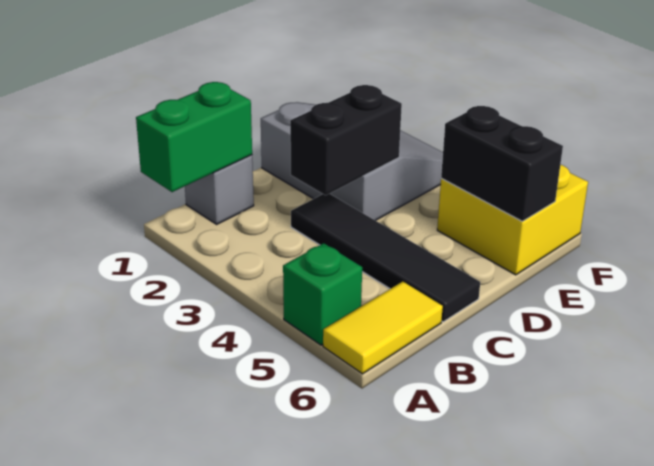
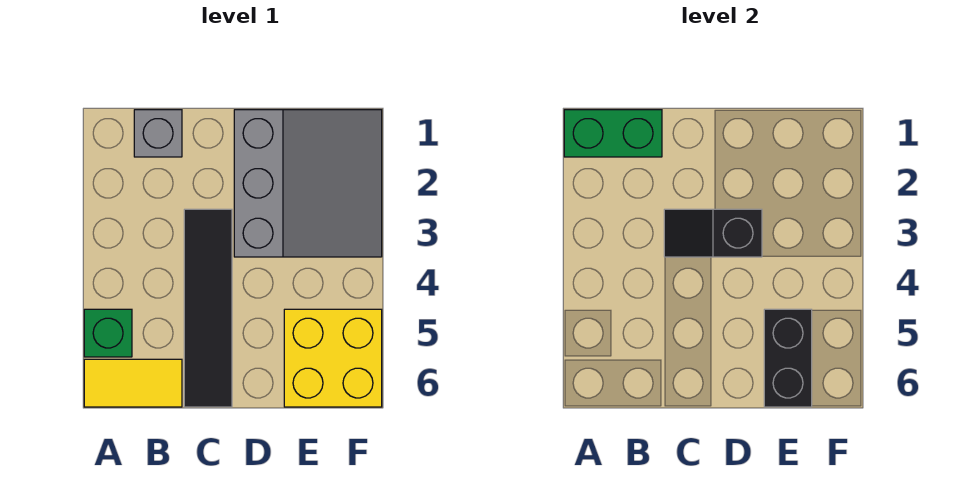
black 1x2 brick [290,85,402,195] -> black 1x2 slope [664,209,762,257]

